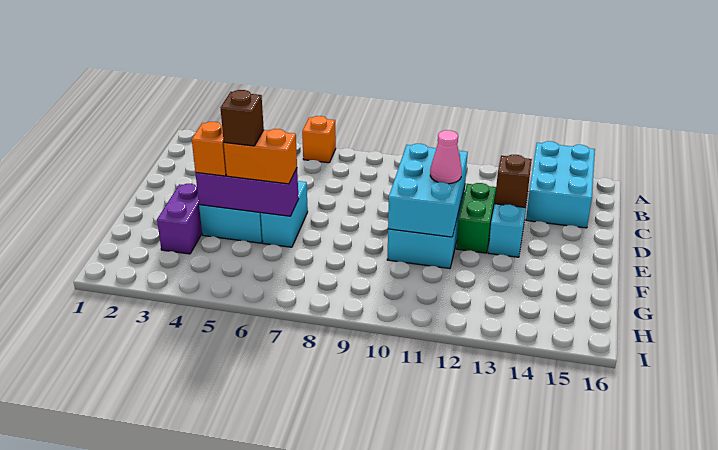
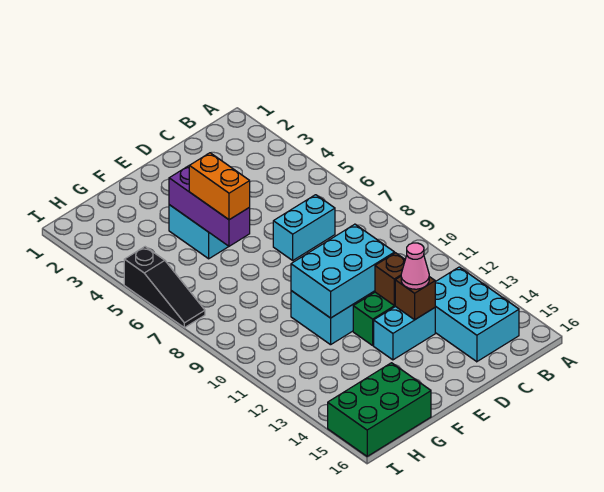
orange 1x1 brick [302,116,336,163] -> none
cyan 2x3 brick [526,141,595,228] -> cyan 2x3 brick turned to [435,267,519,362]
cyan 1x2 brick [261,181,308,247] -> cyan 1x2 brick moved to [273,195,335,260]
pink 1x1 cone [430,130,462,184] -> pink 1x1 cone moved to [401,243,429,289]
purple 1x2 brick [157,184,202,254] -> none
orange 1x1 brick [192,122,226,176] -> none
brown 1x1 brick [220,90,264,146] -> brown 1x1 brick moved to [375,253,405,305]
none -> green 2x3 brick [328,363,431,456]
none -> black 1x3 slope [124,247,205,328]

